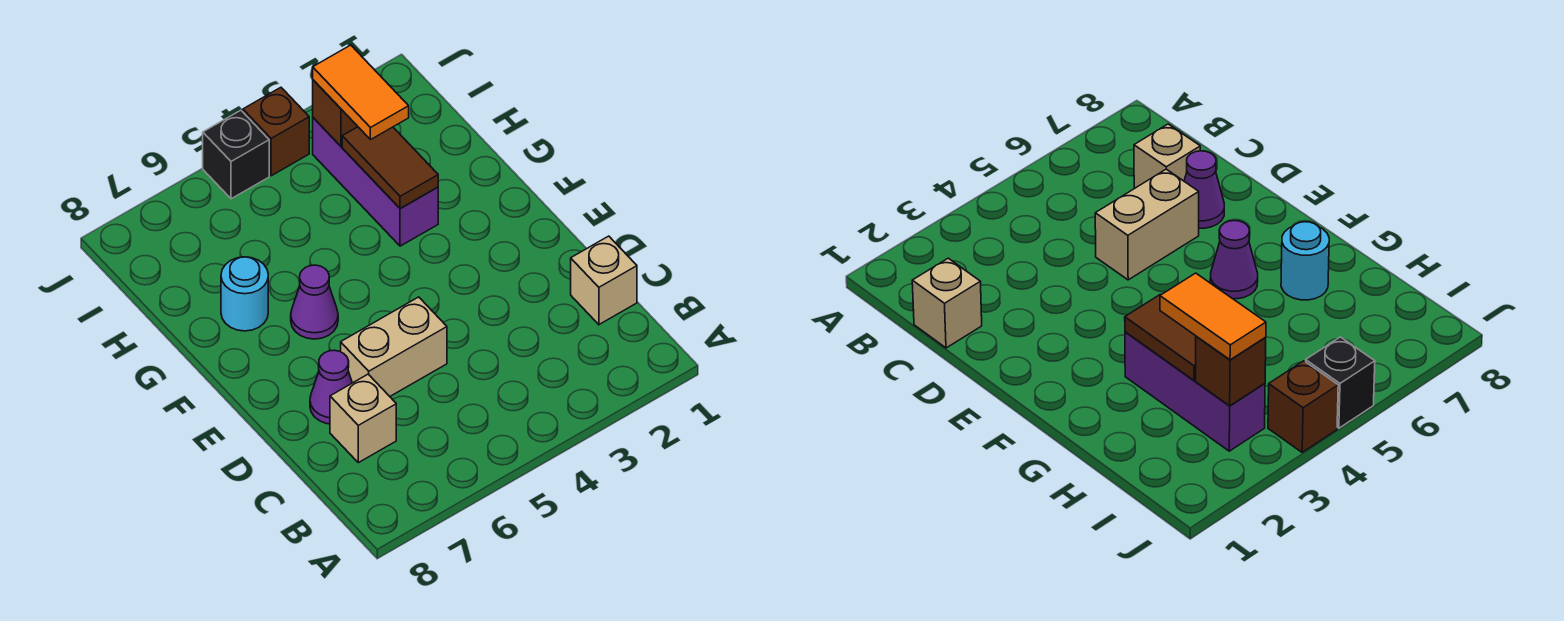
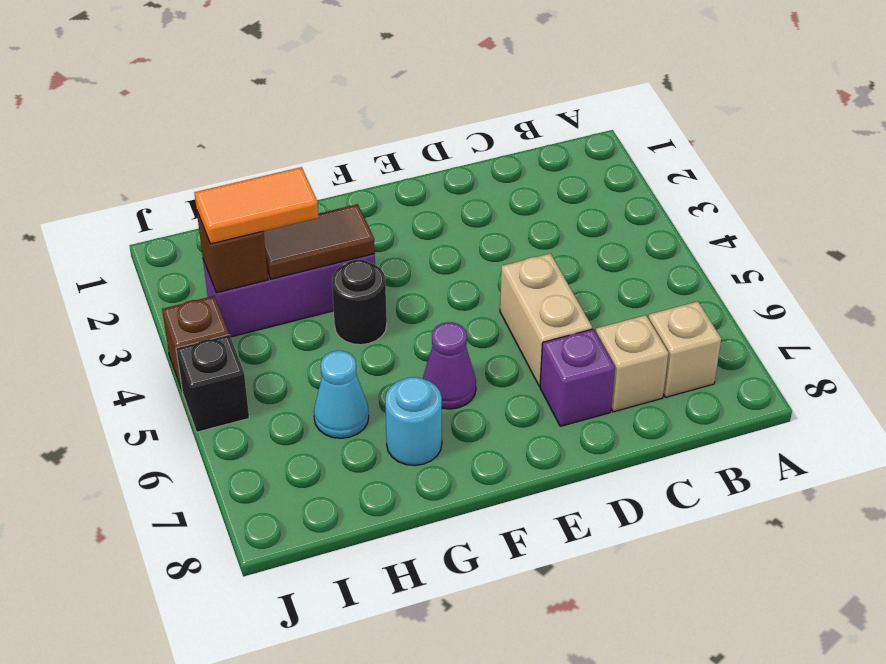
tan 1x1 brick [571,236,637,324] -> tan 1x1 brick moved to [648,301,721,397]
purple 1x1 cone [310,350,352,424] -> purple 1x1 brick [540,329,615,426]
none -> black 1x1 round brick [332,260,387,345]
none -> cyan 1x1 cone [314,351,369,438]

